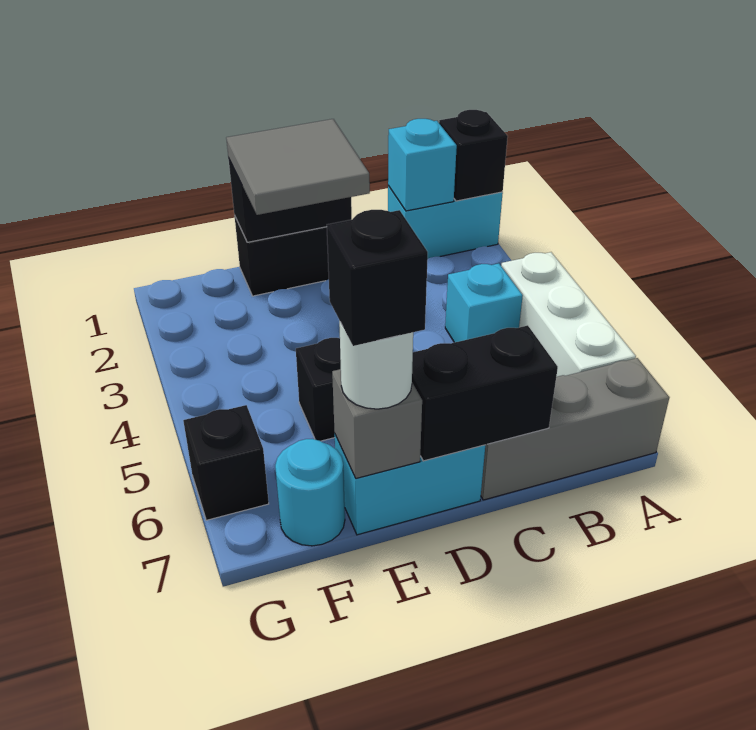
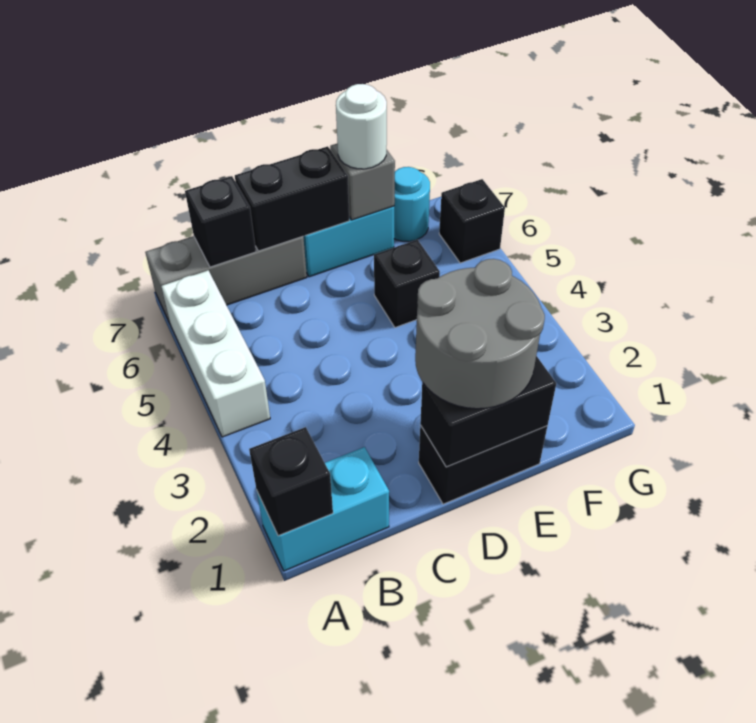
cyan 1x1 brick [388,119,457,211] -> none
cyan 1x1 brick [445,263,523,343] -> none
grey 2x2 tile [226,119,370,215] -> grey 2x2 round brick [415,259,545,409]
black 1x1 brick [327,210,428,346] -> black 1x1 brick moved to [185,176,256,267]

